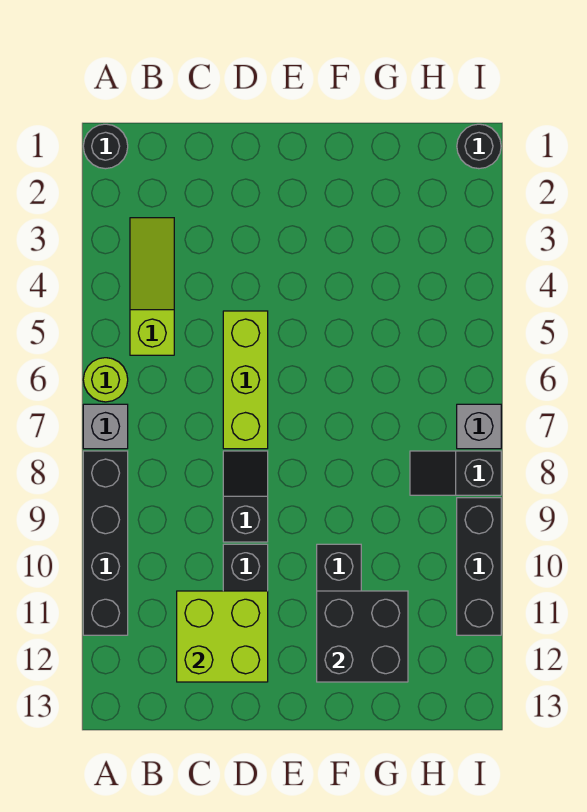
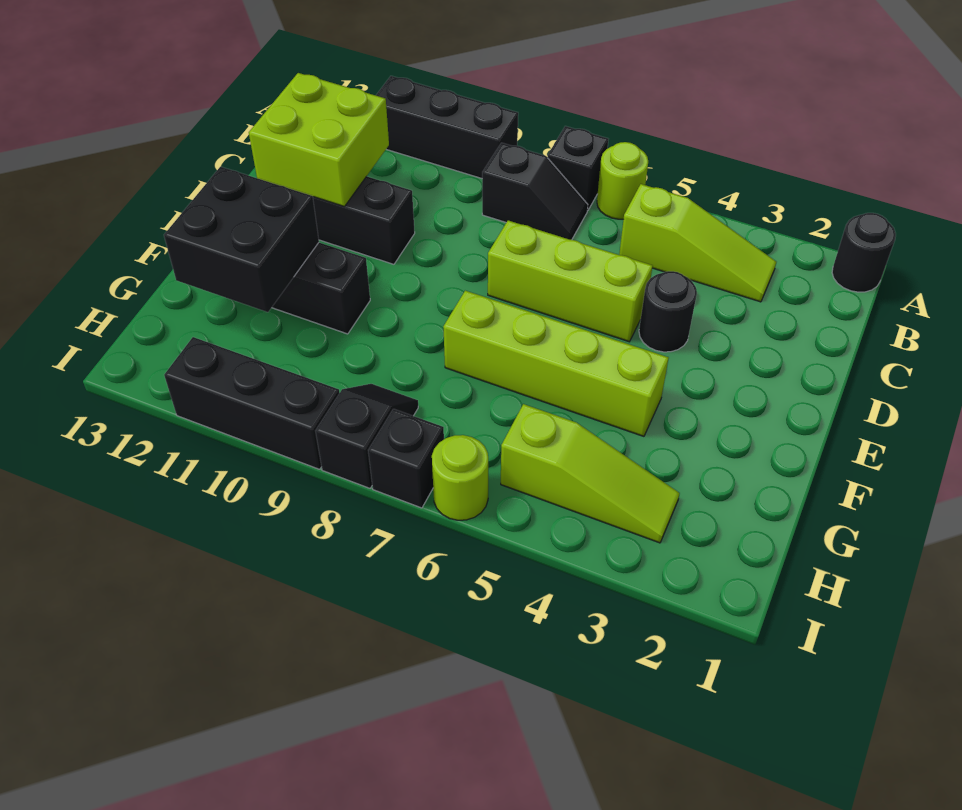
grey 1x1 brick [83,404,128,449] -> black 1x1 brick [548,126,608,211]
black 1x4 brick [83,451,128,635] -> black 1x3 brick [376,76,518,178]
black 1x2 slope [223,451,268,542] -> black 1x2 slope moved to [482,143,588,240]
none -> lime 1x4 brick [443,291,669,436]
none -> lime 1x3 slope [501,404,680,543]
black 1x1 round brick [457,124,501,169] -> black 1x1 round brick moved to [639,271,697,352]
none -> lime 1x1 round brick [432,435,488,520]
grey 1x1 brick [457,404,501,449] -> black 1x1 brick [368,409,444,508]

